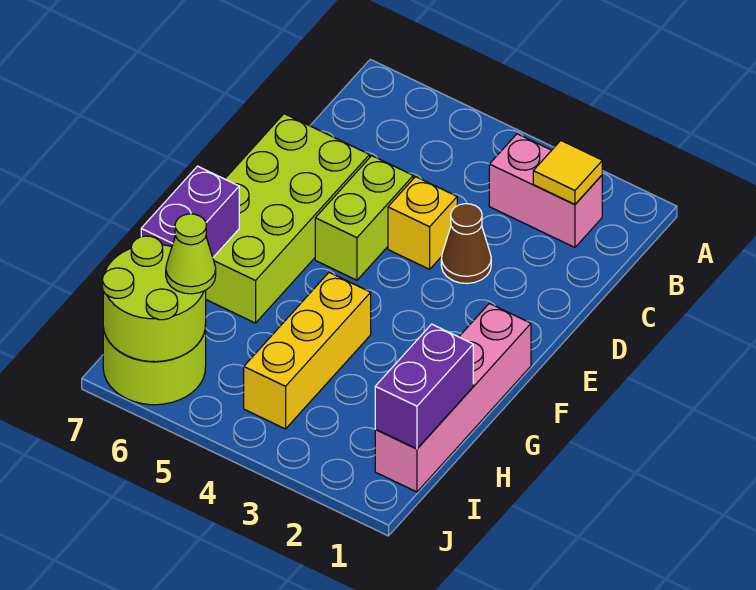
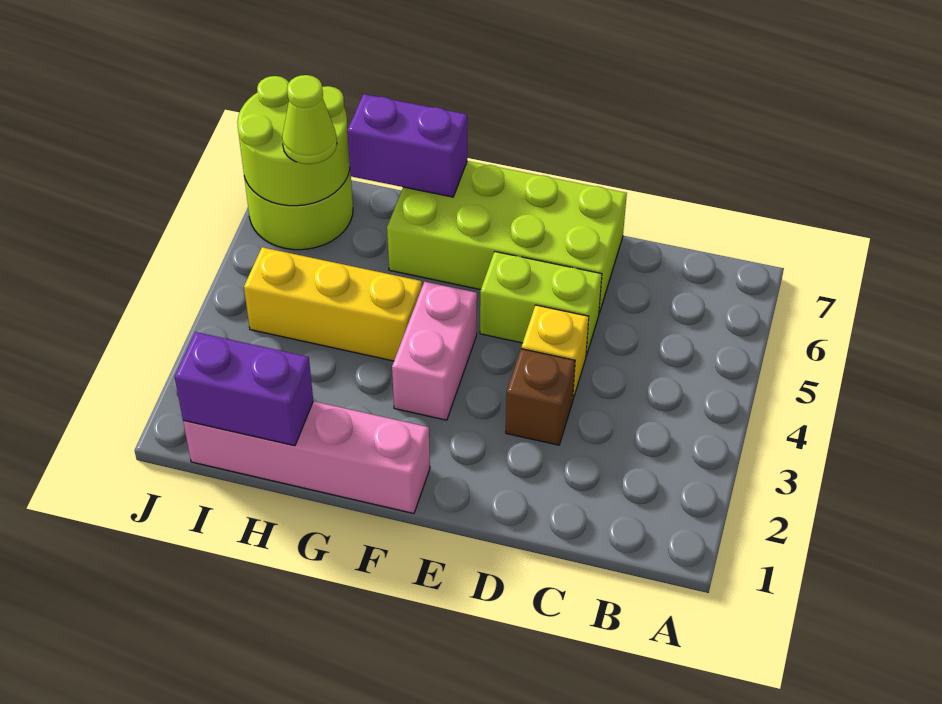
pink 1x2 brick [489,134,602,247] -> pink 1x2 brick moved to [392,282,477,420]
yellow 1x1 tile [533,141,602,205] -> none
brown 1x1 cone [441,204,491,284] -> brown 1x1 brick [506,349,575,445]

